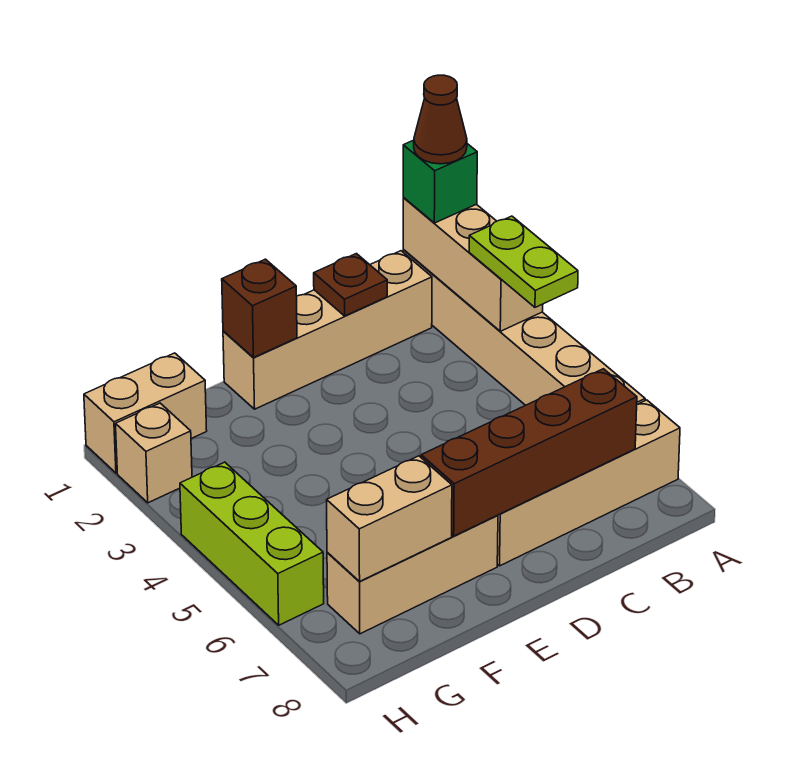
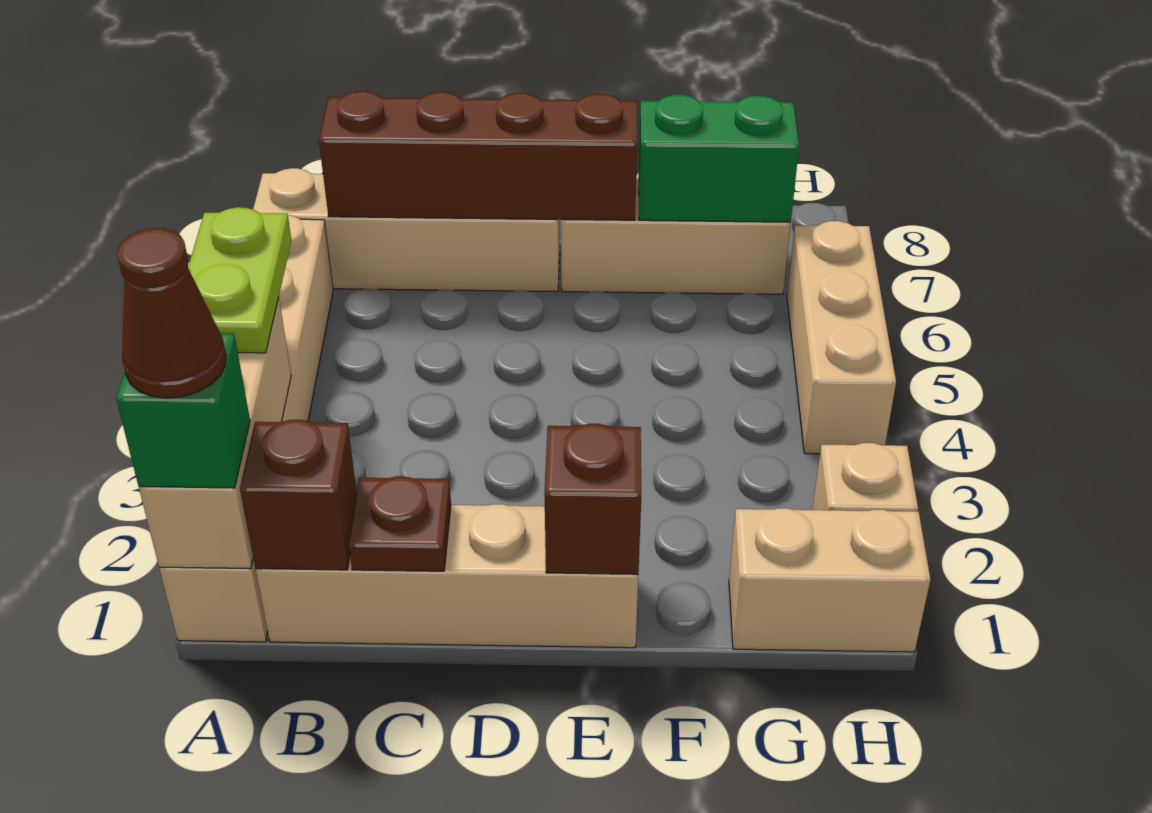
none -> brown 1x1 brick [240,420,357,570]
tan 1x2 brick [327,456,452,581] -> green 1x2 brick [638,95,799,222]
lime 1x3 brick [180,462,324,625] -> tan 1x3 brick [787,221,896,454]

